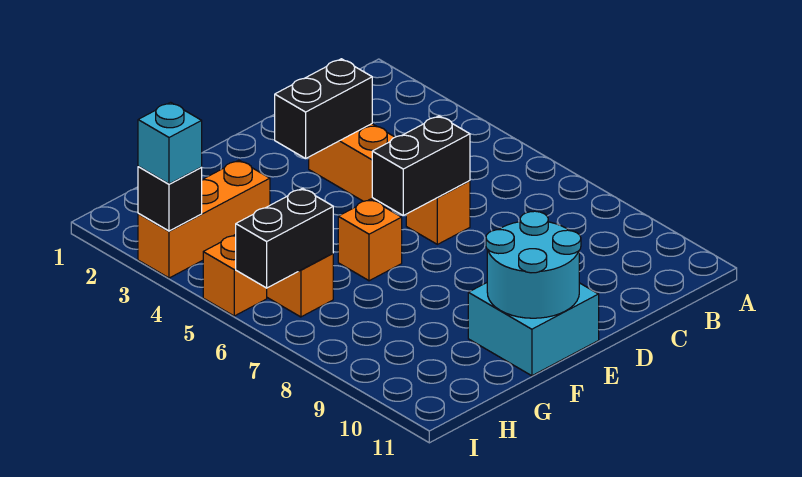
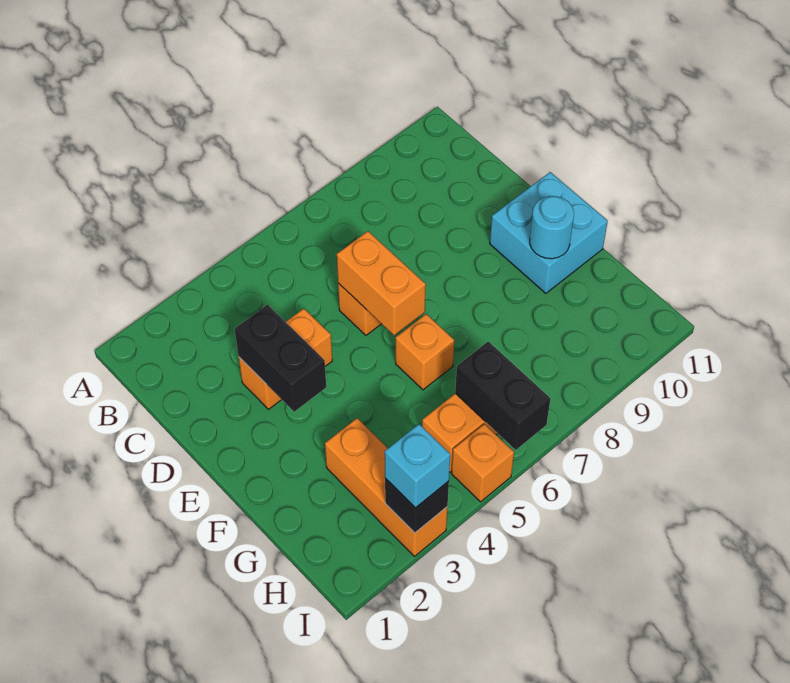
black 1x2 brick [372,116,470,216] -> orange 1x2 brick [337,231,426,335]
cyan 2x2 round brick [486,211,581,318] -> cyan 1x1 round brick [530,196,574,259]

